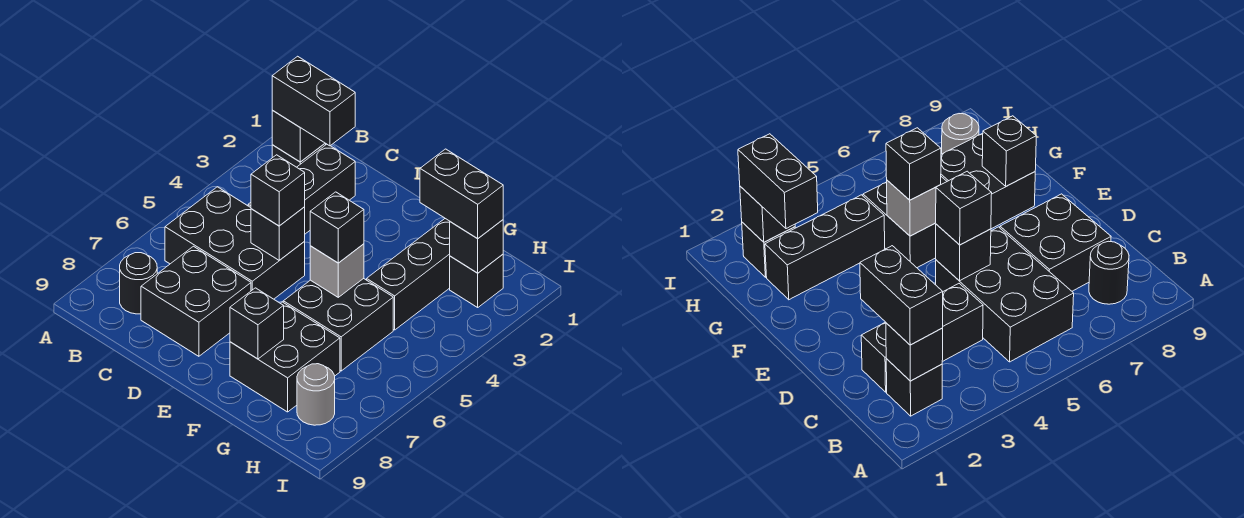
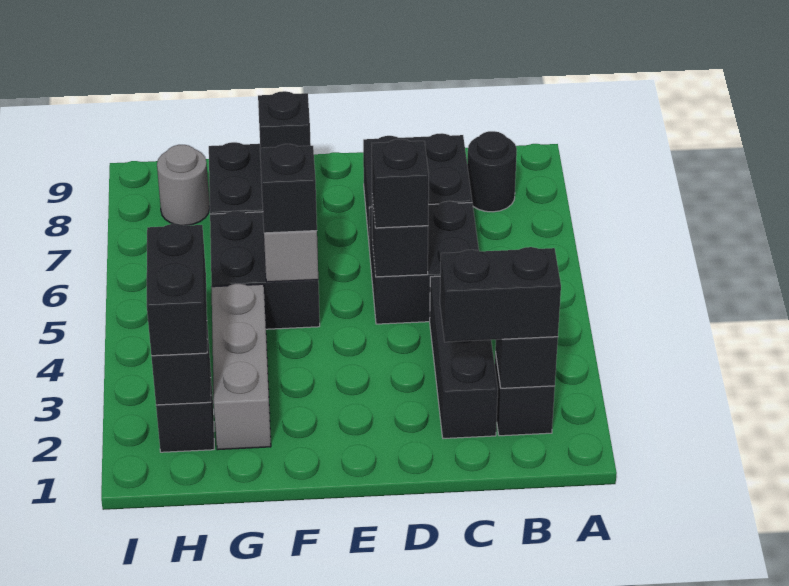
black 2x3 brick [165,187,305,299] -> black 2x2 brick [369,201,479,324]
black 1x3 brick [367,219,450,330] -> grey 1x3 brick [211,284,271,450]
black 1x2 brick [420,149,503,239] -> black 1x2 brick turned to [147,224,207,356]

